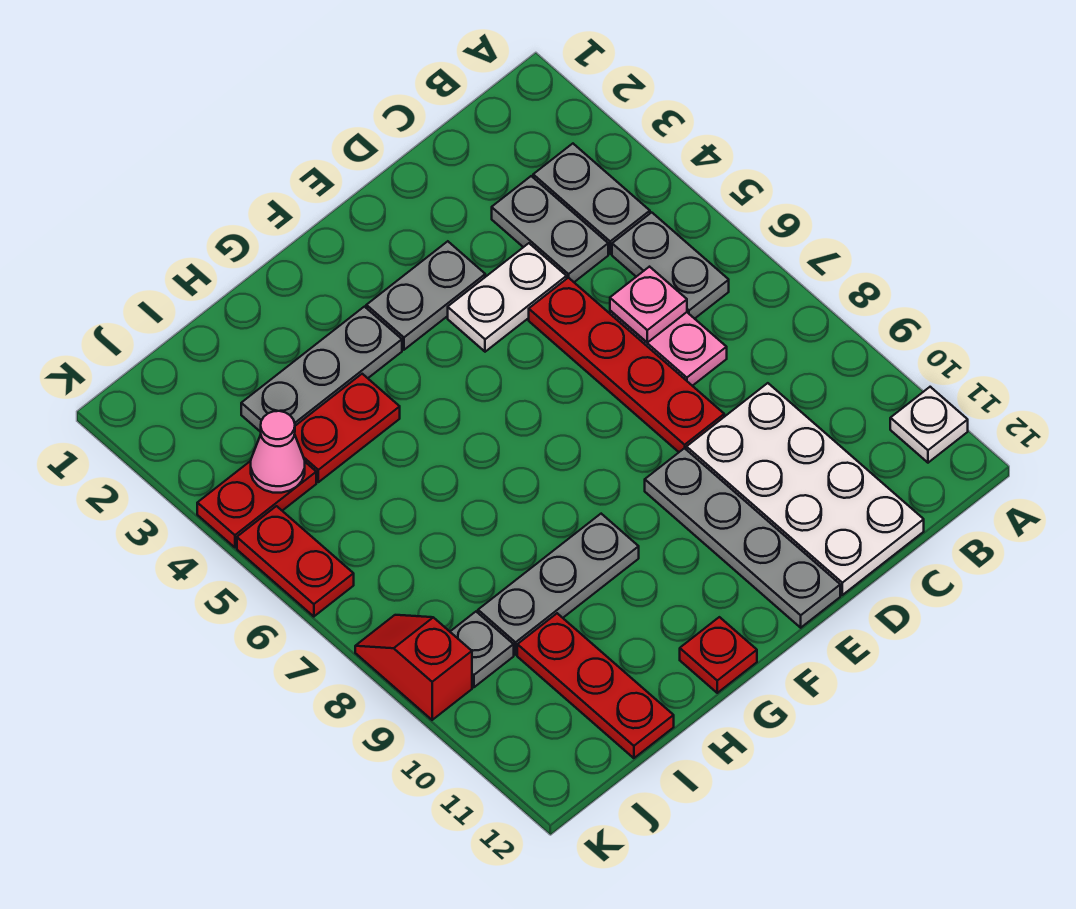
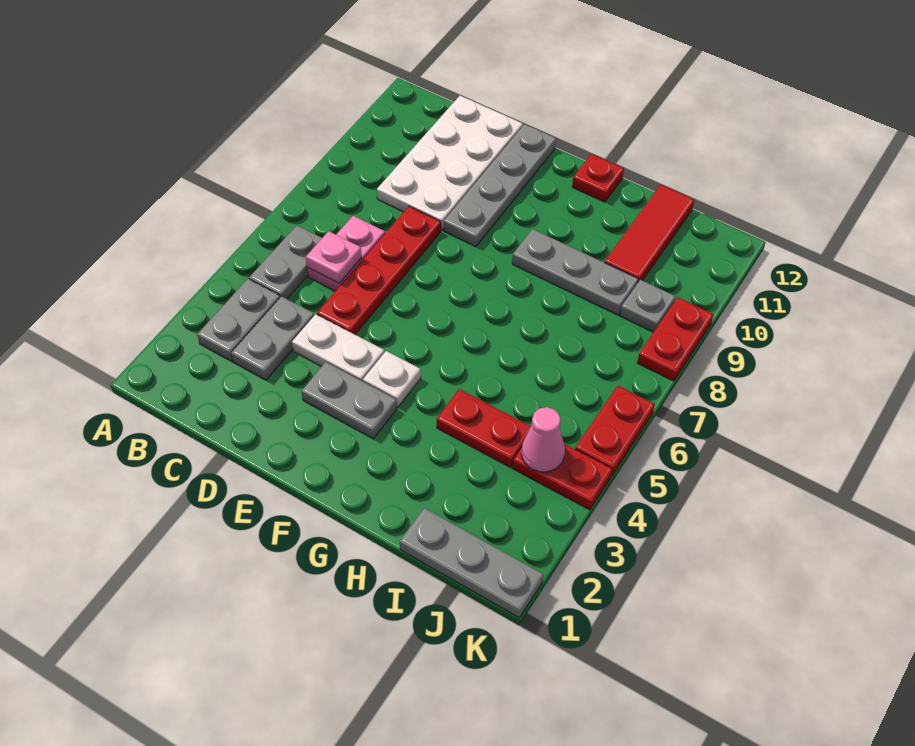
white 1x1 plate [890,387,968,463] -> white 1x1 plate moved to [363,351,421,407]
grey 1x3 plate [241,307,402,432] -> grey 1x3 plate moved to [400,508,543,618]
red 1x3 plate [517,613,674,758] -> red 1x3 tile [604,185,694,282]
red 1x2 slope [355,615,472,720] -> red 1x2 plate [637,297,713,381]

